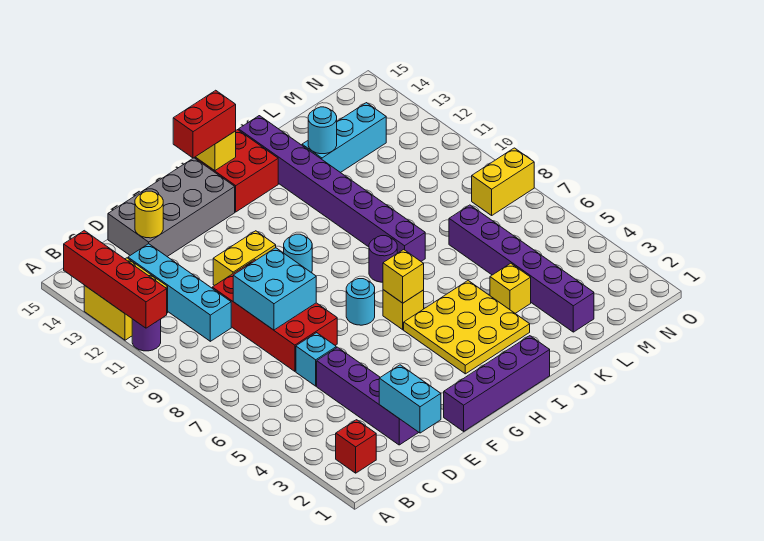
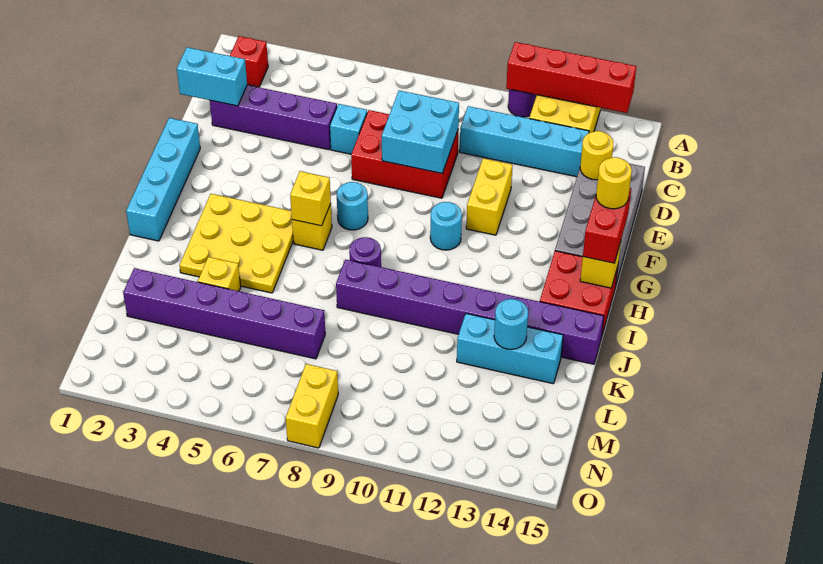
red 2x4 brick [212,260,337,371] -> red 2x3 brick [351,110,458,198]
purple 1x4 brick [444,336,550,431] -> cyan 1x4 brick [126,118,200,241]
none -> yellow 1x1 round brick [596,157,632,209]
cyan 1x3 brick [302,103,386,173] -> cyan 1x3 brick turned to [457,314,563,384]

